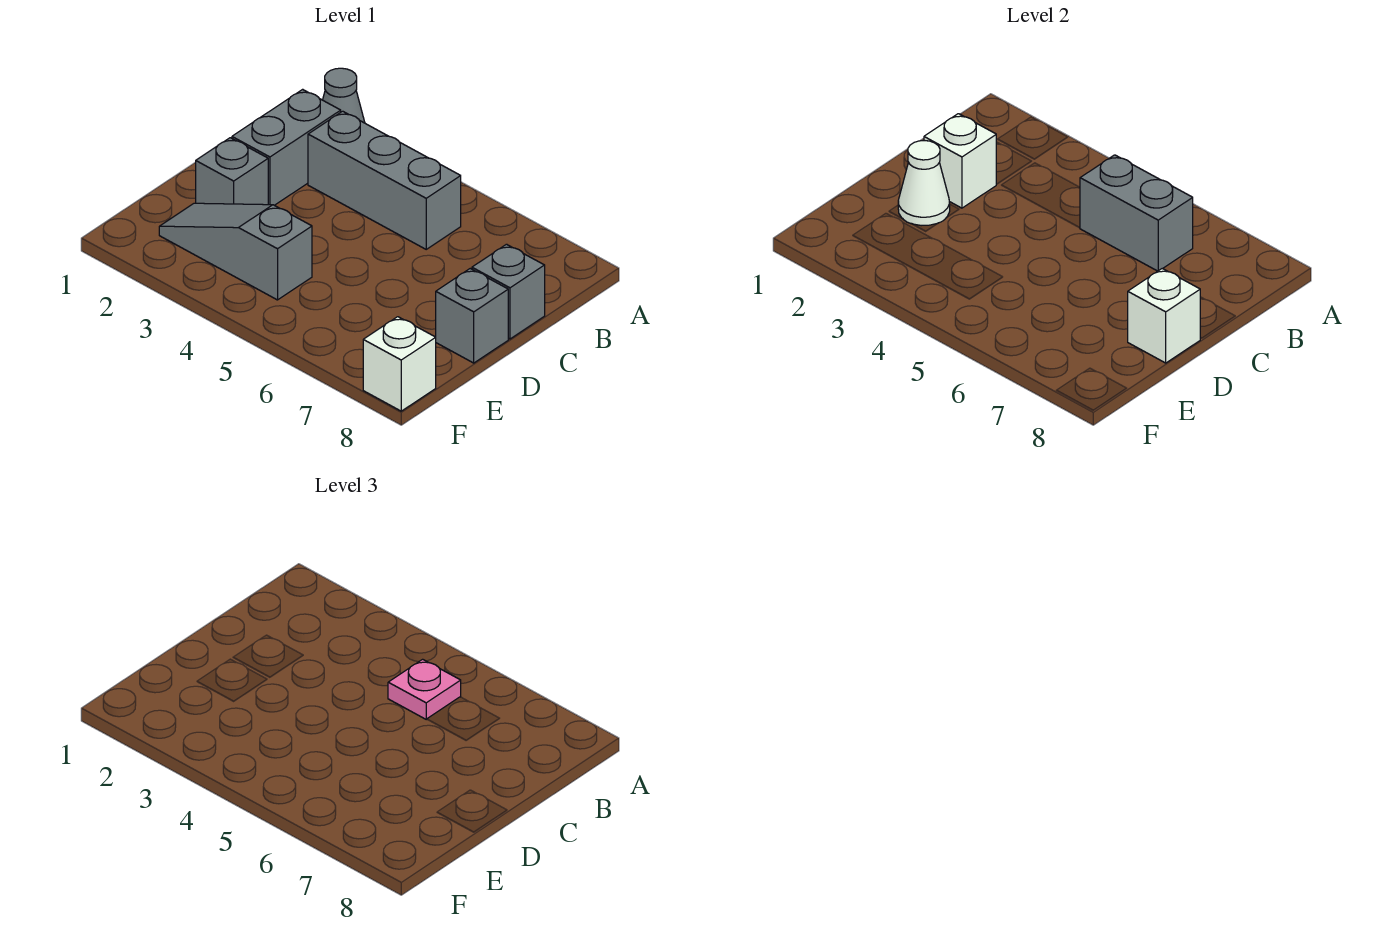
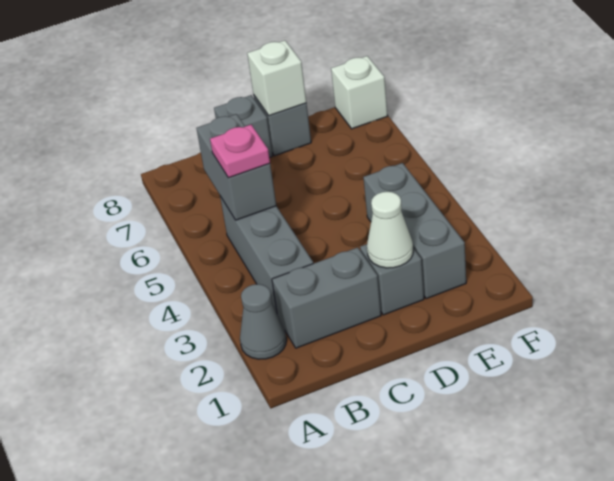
white 1x1 brick [924,114,996,208] -> none
grey 1x3 slope [159,203,312,300] -> grey 1x3 brick [363,163,466,299]

